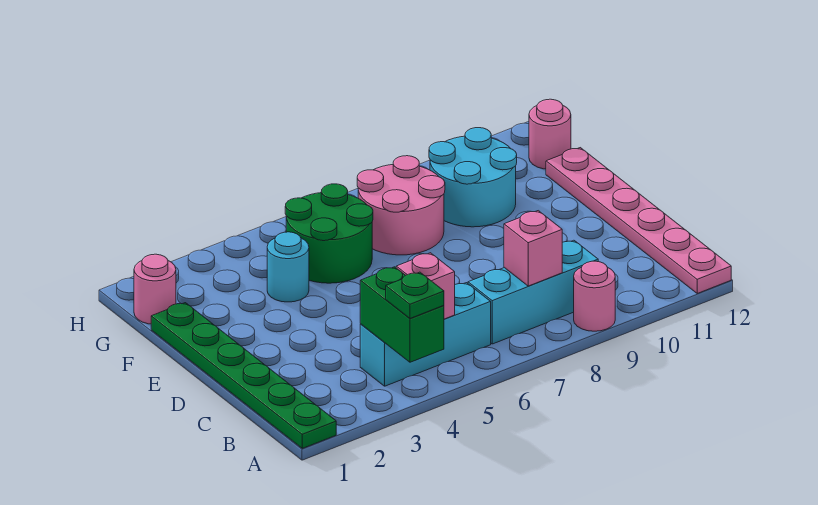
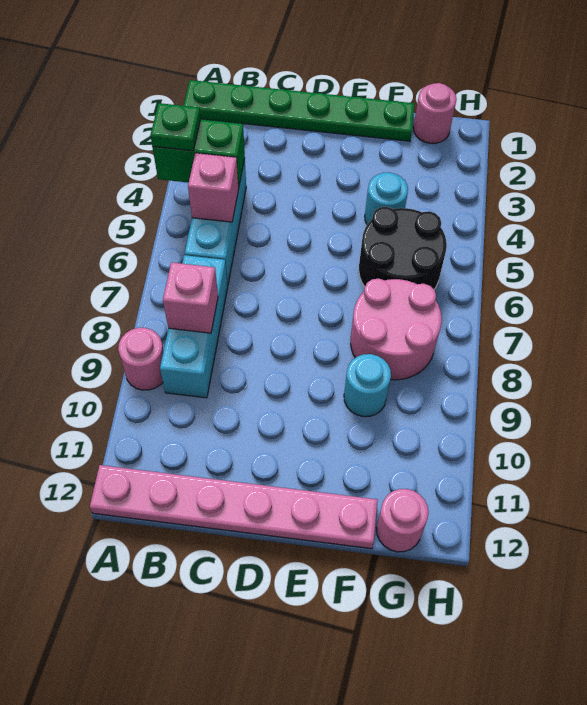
green 2x2 round brick [285,184,373,283] -> black 2x2 round brick [359,207,447,289]
cyan 2x2 round brick [429,128,517,227] -> cyan 1x1 round brick [344,354,391,417]

